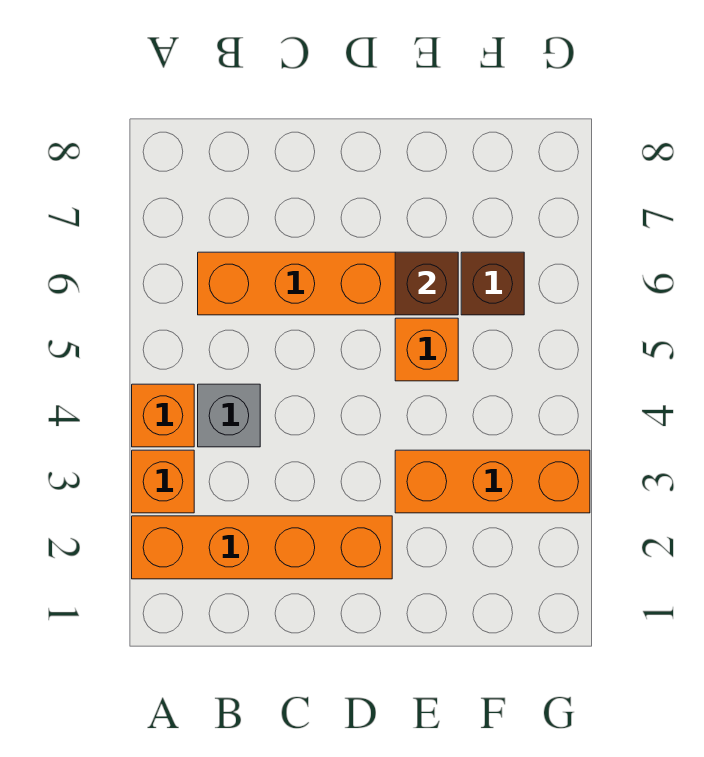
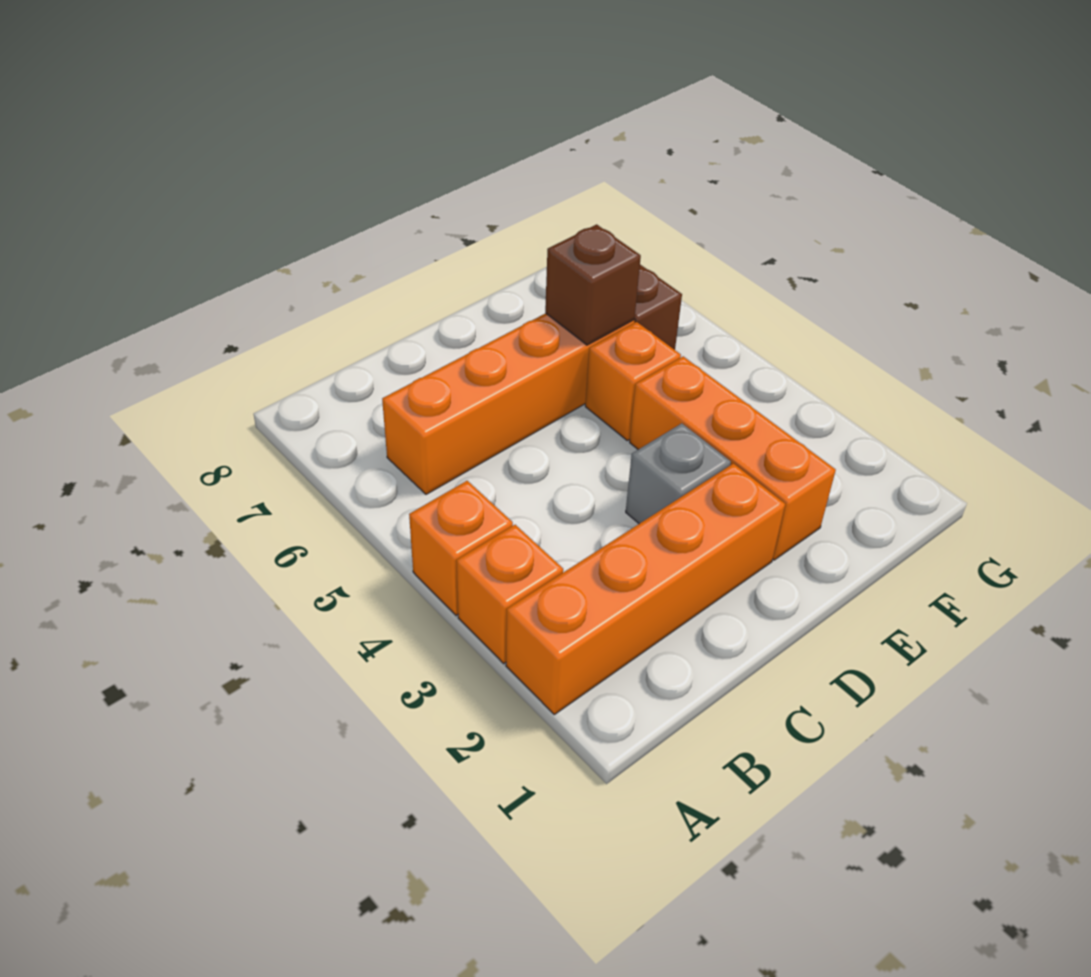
grey 1x1 brick [198,384,260,447] -> grey 1x1 brick moved to [626,423,731,524]
orange 1x3 brick [395,450,590,513] -> orange 1x3 brick turned to [630,356,836,560]

